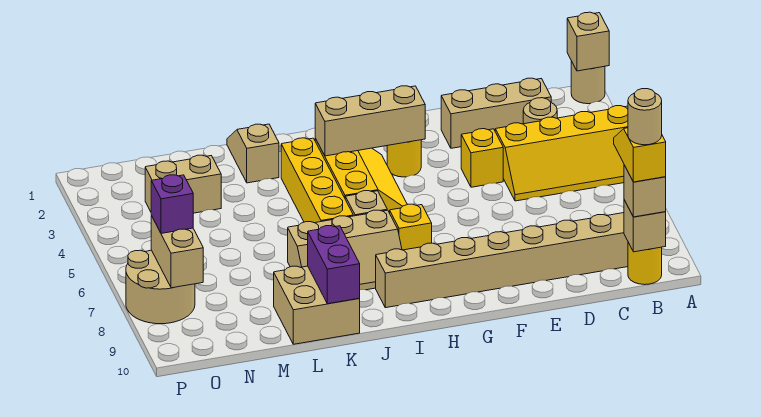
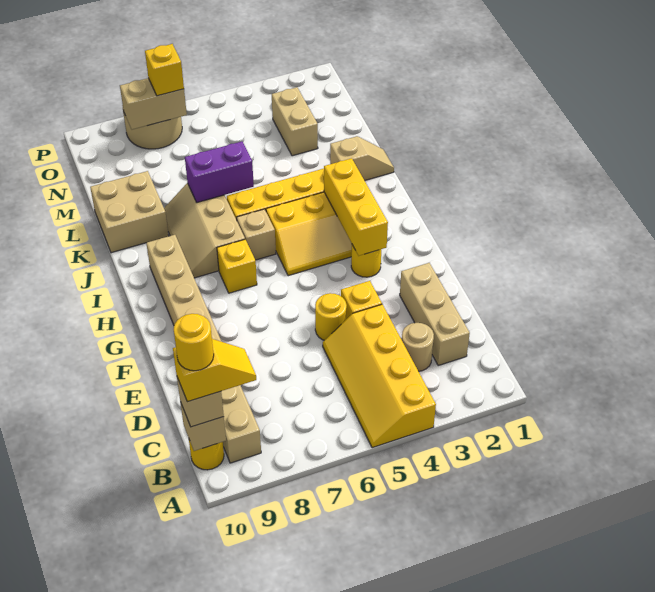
tan 1x1 round brick [571,61,605,104] -> none
tan 1x1 brick [567,12,609,71] -> none
tan 1x1 round brick [628,89,662,145] -> yellow 1x1 round brick [174,314,214,371]
none -> yellow 1x1 round brick [315,293,347,340]
tan 1x3 brick [315,86,425,156] -> yellow 1x3 brick [324,158,388,256]
purple 1x2 brick [308,226,360,304] -> purple 1x2 brick moved to [185,142,254,202]
purple 1x1 brick [151,175,193,233] -> yellow 1x1 brick [145,44,184,96]

